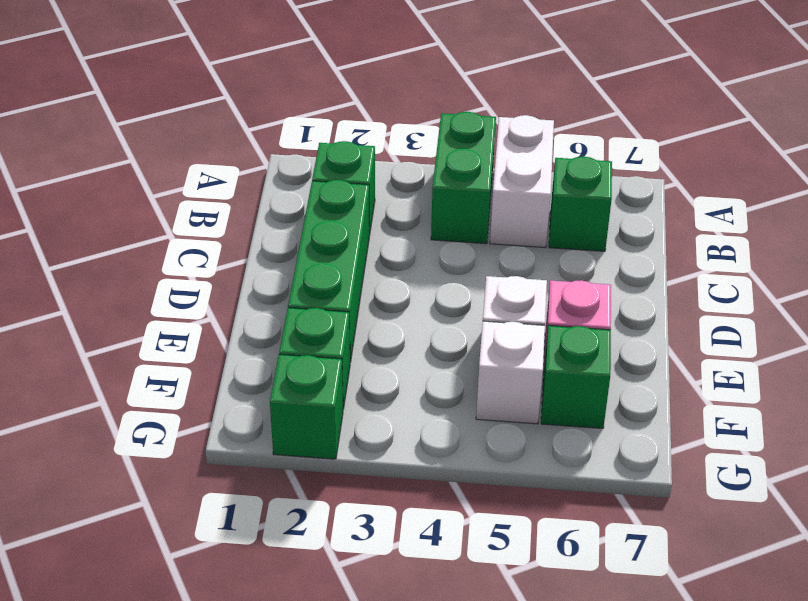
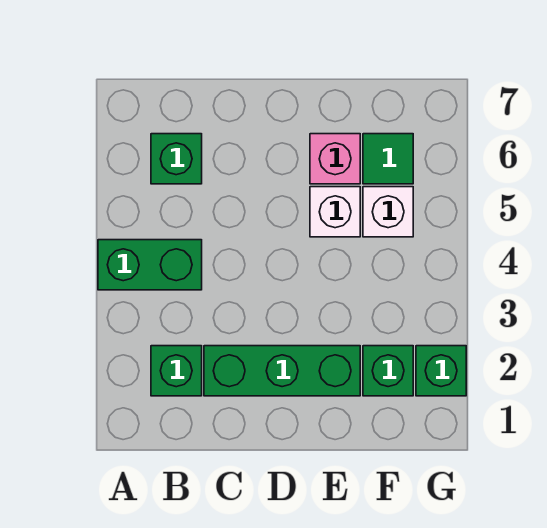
white 1x2 brick [490,115,554,248] -> none
green 1x1 brick [541,326,611,429] -> green 1x1 tile [363,134,413,184]

